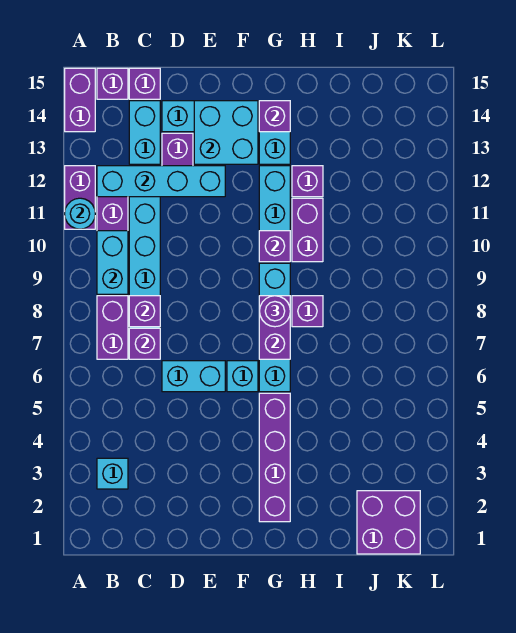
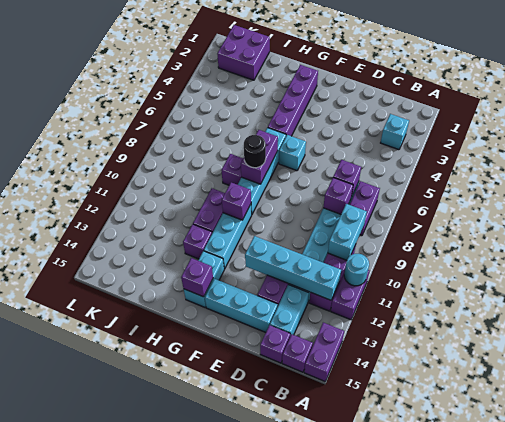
cyan 1x2 brick [162,361,225,392] -> none
cyan 2x2 brick [194,101,258,164] -> none
purple 1x1 round brick [259,296,290,327] -> black 1x1 round brick [244,135,266,168]

